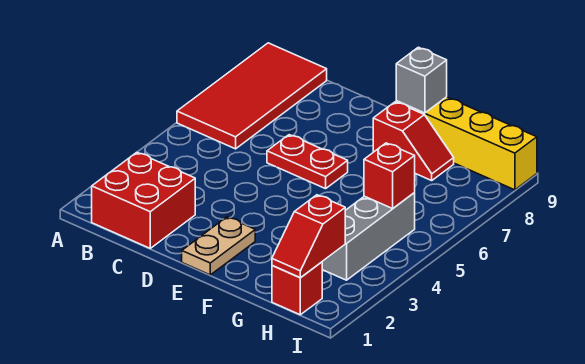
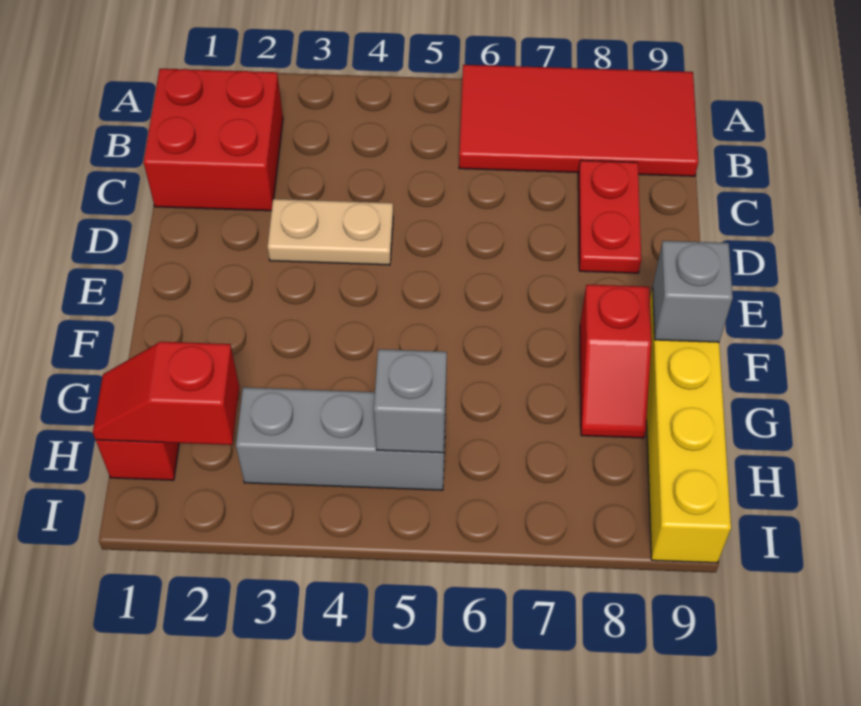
red 1x2 plate [267,135,348,189] -> red 1x2 plate moved to [578,160,641,273]
tan 1x2 plate [182,217,255,275] -> tan 1x2 plate moved to [268,199,393,265]
red 1x1 brick [364,143,415,208] -> grey 1x1 brick [374,349,447,453]

